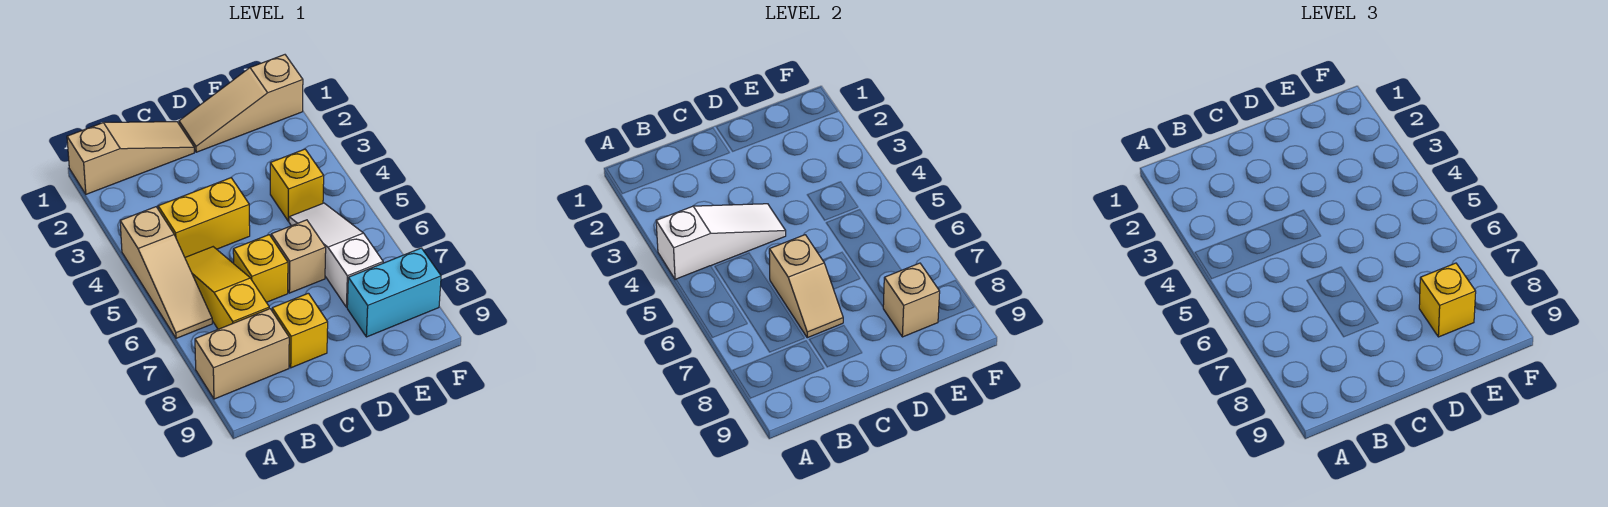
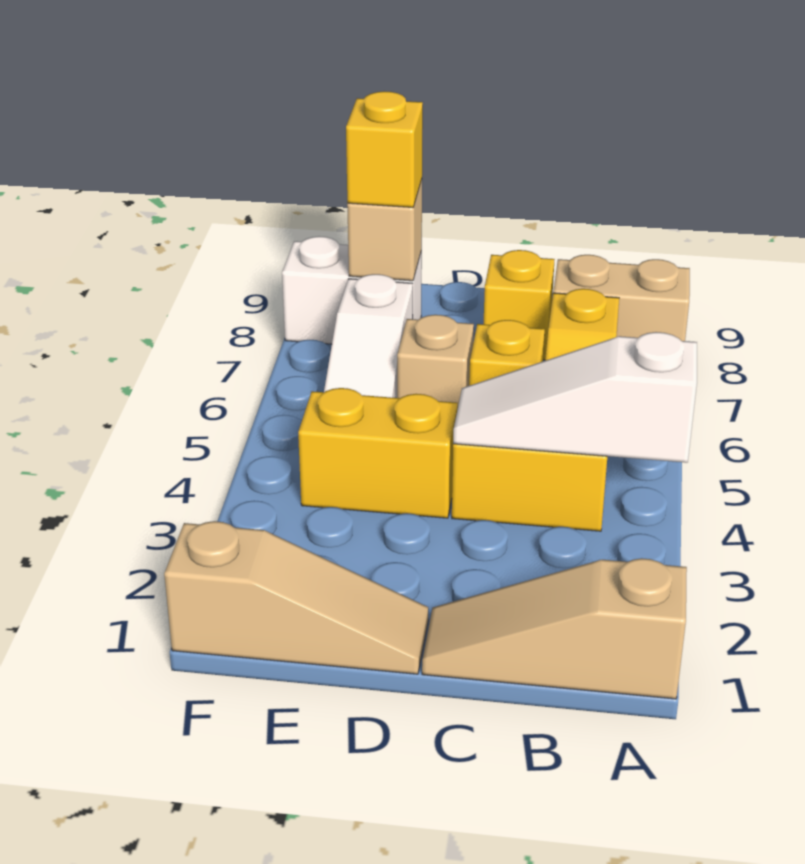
tan 1x3 slope [120,207,212,338] -> none
tan 1x2 slope [769,235,843,338] -> none
yellow 1x1 brick [270,149,324,221] -> yellow 1x2 brick [298,388,458,518]
cyan 1x2 brick [347,248,441,337] -> white 1x2 brick [282,236,422,344]

